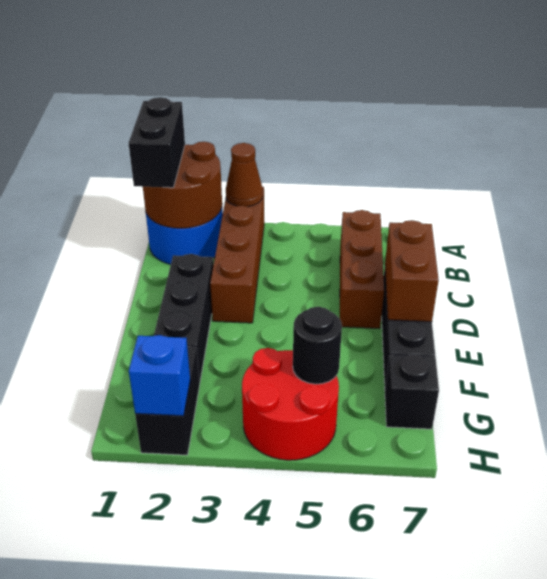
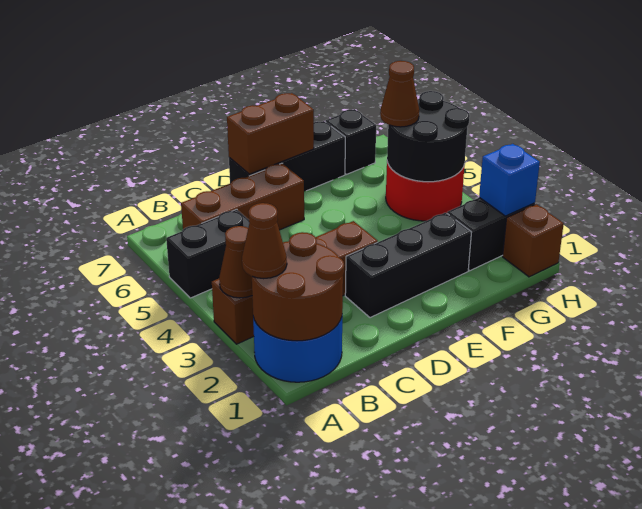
black 1x2 brick [129,97,185,188] -> black 1x2 brick moved to [166,209,249,298]
none -> brown 1x1 cone [242,203,287,279]
black 1x1 round brick [293,307,342,384] -> black 2x2 round brick [387,91,470,182]
none -> brown 1x1 cone [380,61,419,127]
none -> brown 1x1 brick [503,204,564,277]

